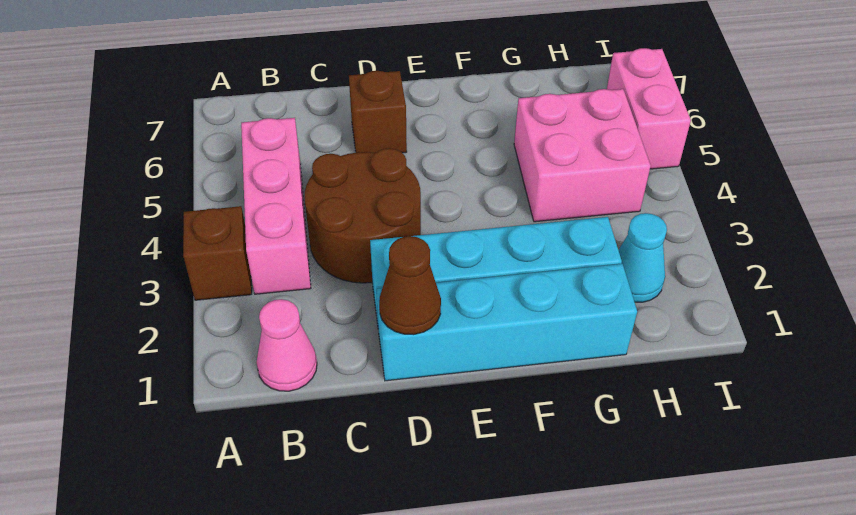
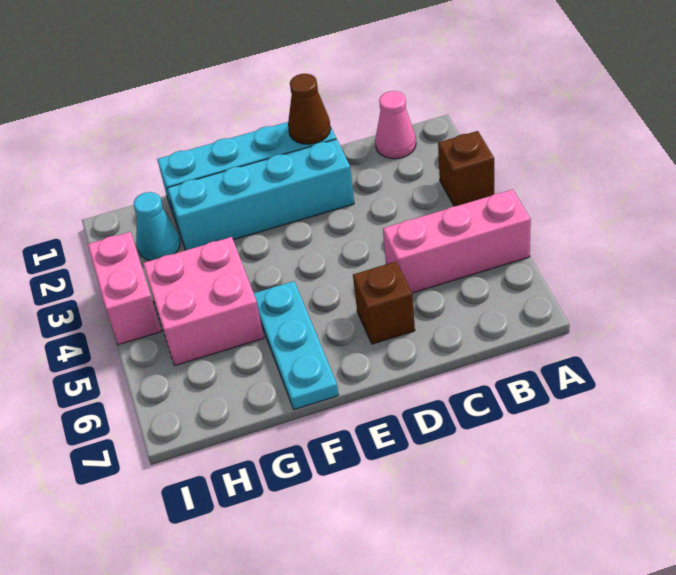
pink 1x3 brick [241,118,311,294] -> pink 1x3 brick turned to [383,189,531,293]
brown 2x2 round brick [305,148,421,283] -> none
none -> cyan 1x3 plate [254,281,338,410]
pink 1x2 brick [607,48,691,169] -> pink 1x2 brick moved to [88,232,161,345]

